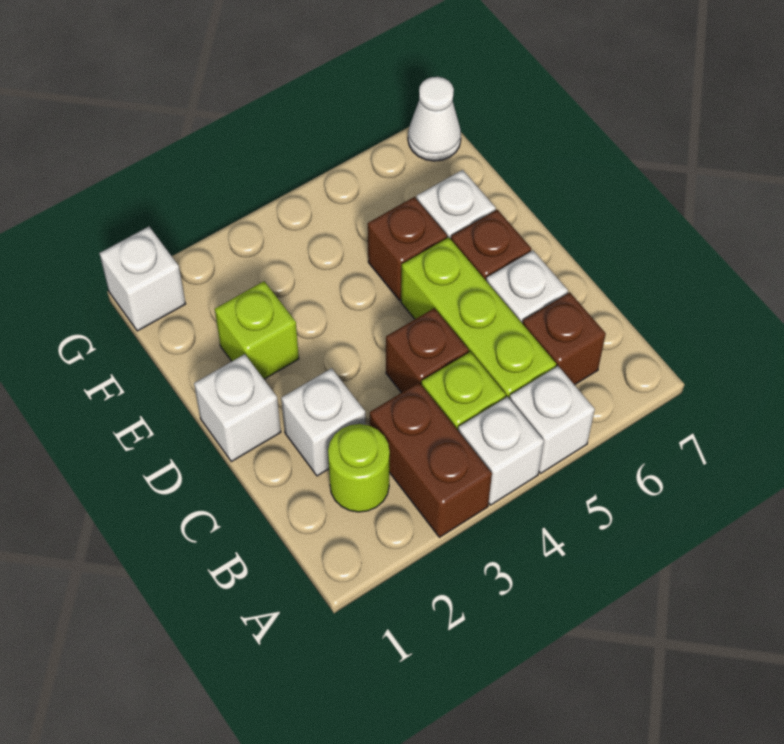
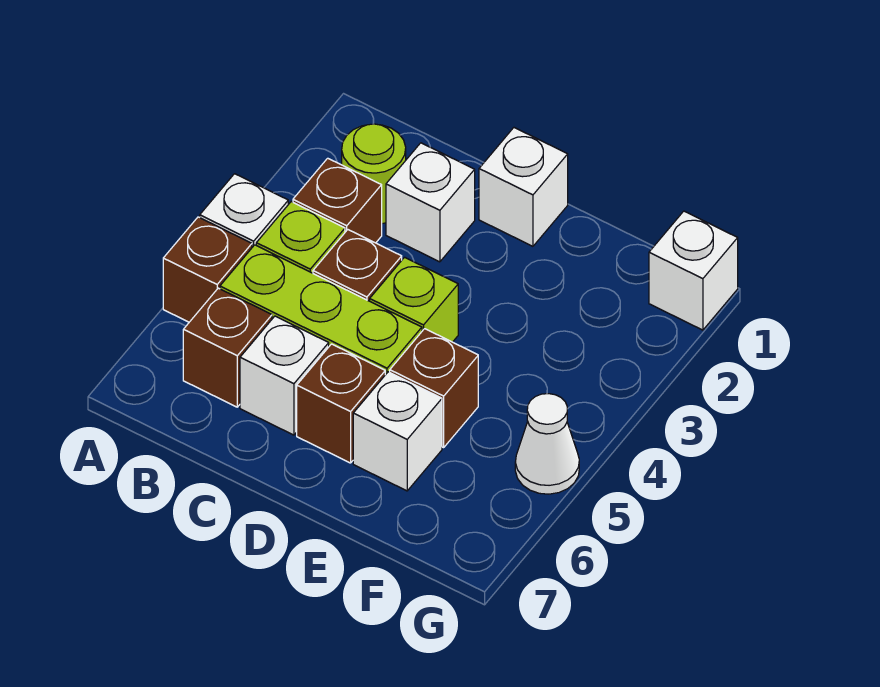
brown 1x2 brick [370,383,492,537] -> brown 1x1 brick [293,158,382,243]
white 1x1 brick [510,366,595,473] -> brown 1x1 brick [163,217,252,322]
lime 1x1 brick [215,281,299,379] -> lime 1x1 brick moved to [370,257,458,342]
white 1x1 cone [408,77,461,161] -> white 1x1 cone moved to [515,394,579,494]

